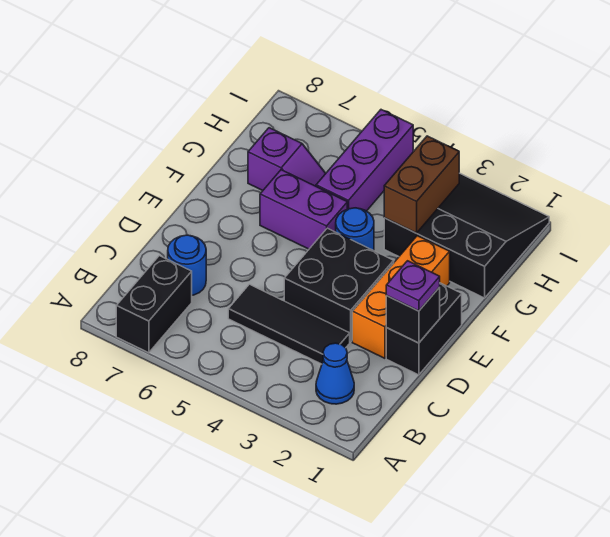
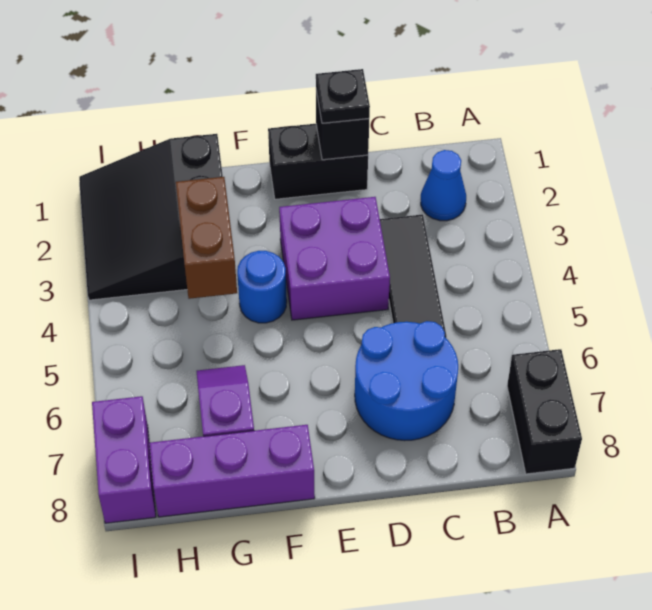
black 1x2 brick [116,256,192,353] -> black 1x2 brick turned to [507,349,582,474]
blue 1x1 round brick [168,235,206,295] -> blue 2x2 round brick [355,321,458,441]
purple 1x1 plate [386,261,440,311] -> black 1x1 plate [316,69,370,123]
orange 1x3 brick [352,236,450,358] -> none
black 2x2 brick [284,228,394,342] -> purple 2x2 brick [279,197,390,320]
purple 1x2 brick [260,170,347,249] -> purple 1x2 brick moved to [92,396,156,523]
brown 1x2 brick [384,136,459,233] -> brown 1x2 brick turned to [176,177,237,299]
purple 1x3 brick [316,110,413,211] -> purple 1x3 brick moved to [149,425,315,517]

